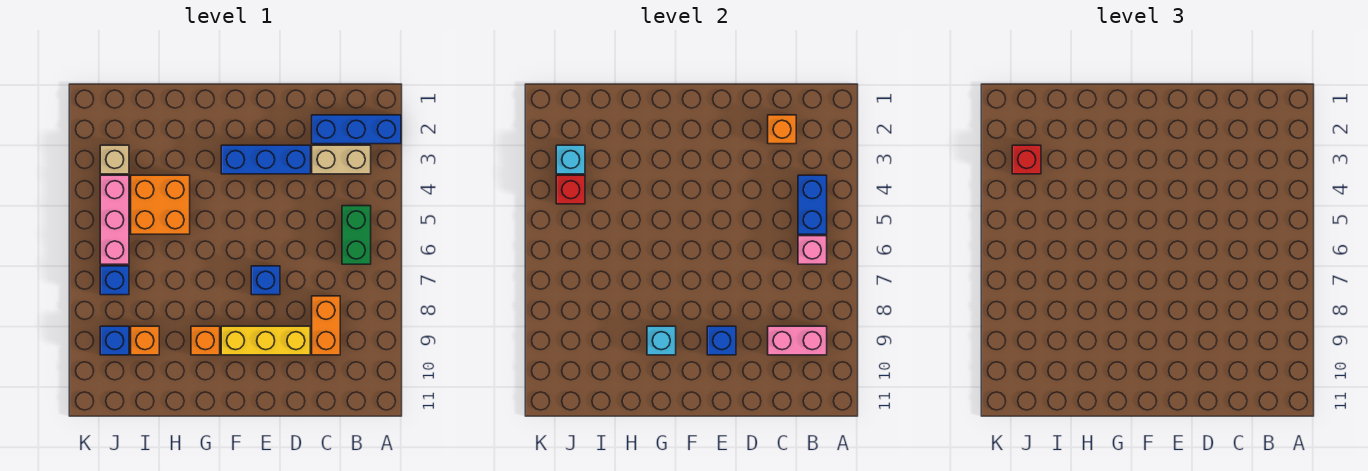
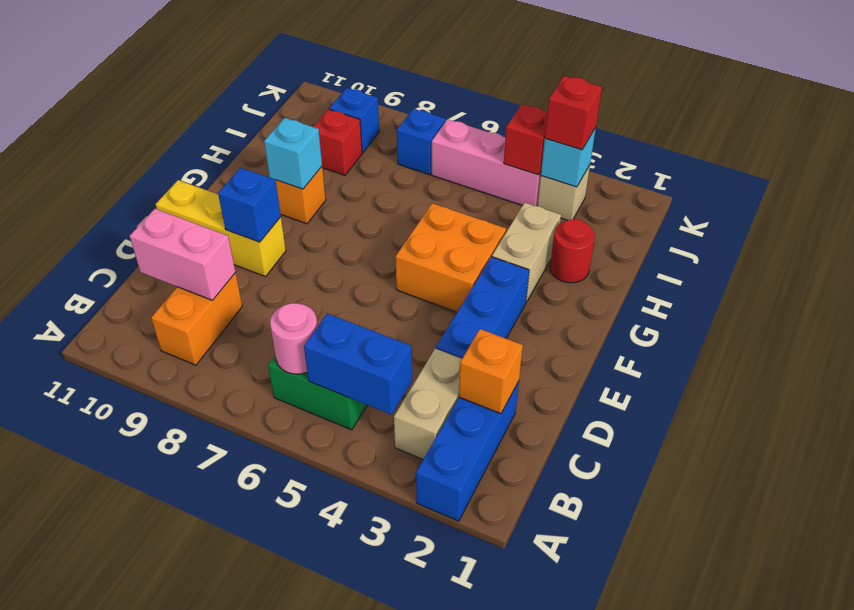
pink 1x1 brick [798,236,827,264] -> pink 1x1 round brick [270,303,318,374]
pink 1x2 brick [768,326,827,355] -> pink 1x2 brick turned to [130,209,235,300]
orange 1x2 brick [312,296,340,355] -> orange 1x2 brick turned to [151,273,242,365]
yellow 1x3 brick [221,326,310,355] -> yellow 1x3 brick turned to [156,180,286,277]
blue 1x1 brick [251,266,280,295] -> none
none -> tan 1x2 brick [492,203,561,302]
none -> red 1x1 round brick [550,219,595,283]
orange 2x2 brick [131,175,190,234] -> orange 2x2 brick moved to [395,203,506,312]
orange 1x1 brick [131,326,159,355] -> red 1x1 brick [313,109,362,175]

